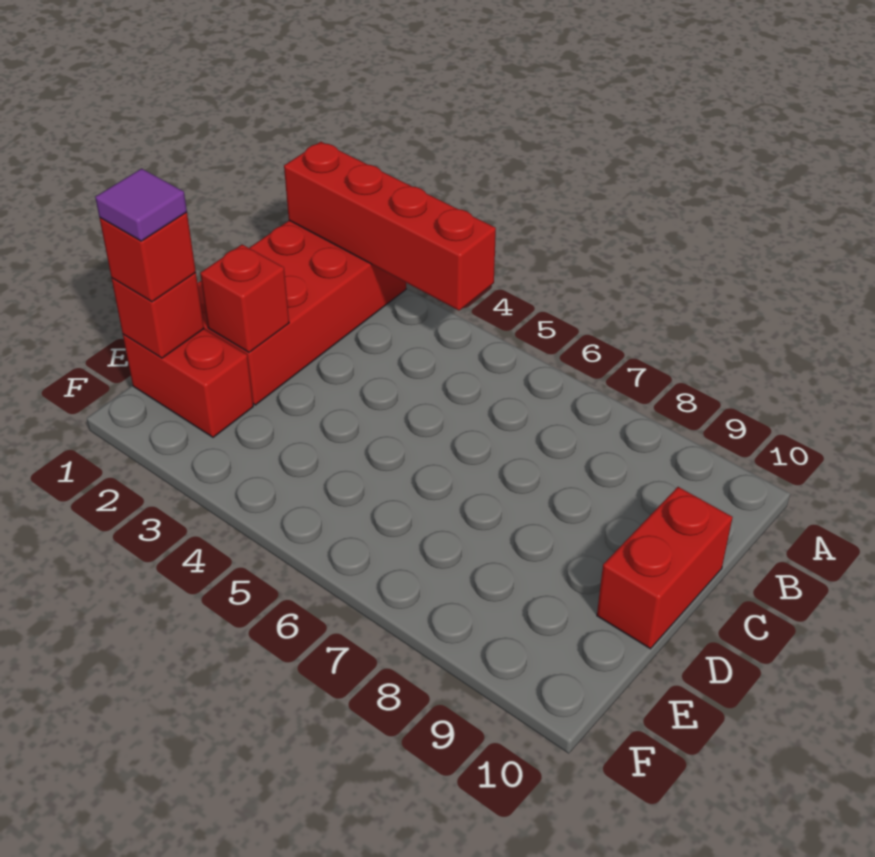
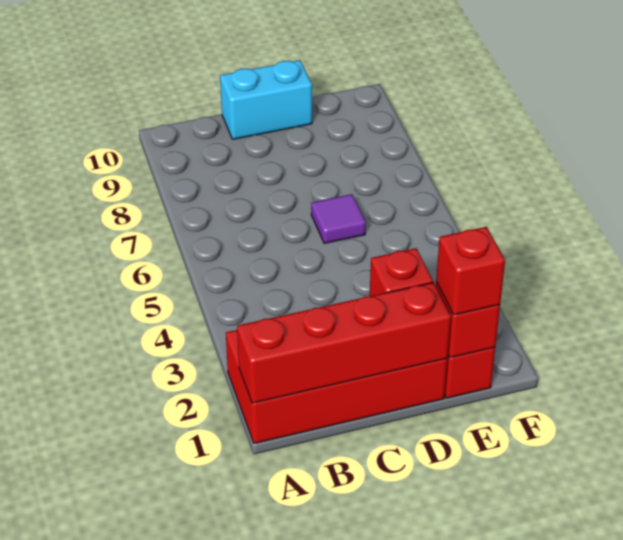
red 1x4 brick [284,142,496,311] -> red 1x4 brick turned to [237,282,451,403]
red 1x2 brick [597,487,733,649] -> cyan 1x2 brick [220,60,312,139]
purple 1x1 tile [95,169,187,241] -> purple 1x1 tile moved to [311,194,366,243]

